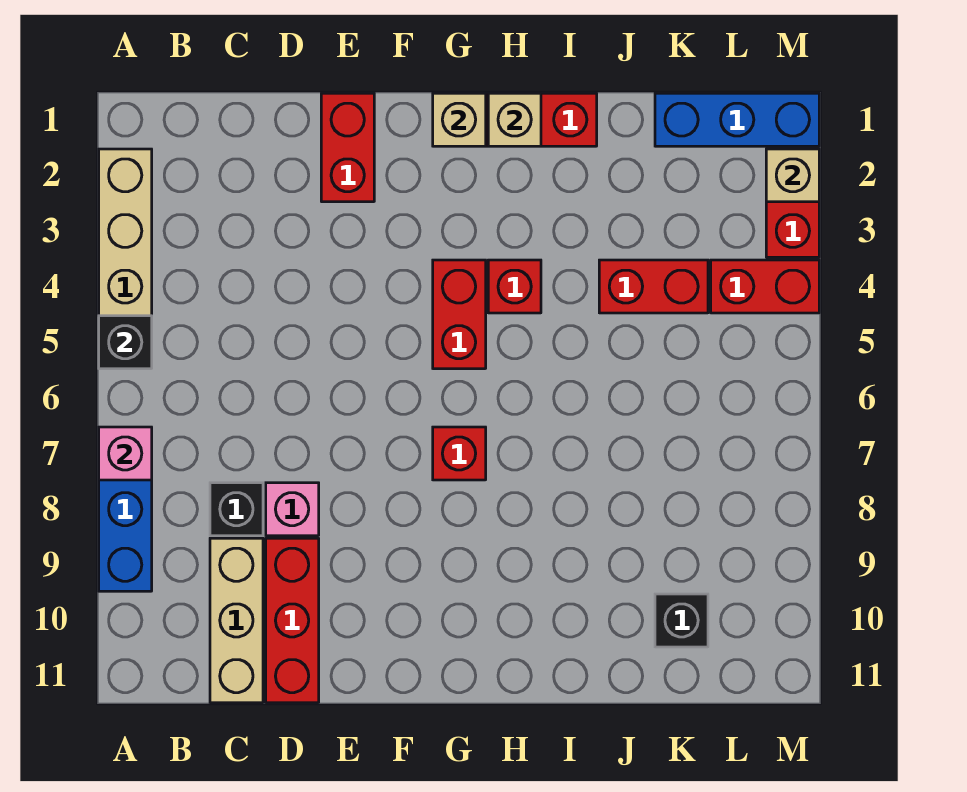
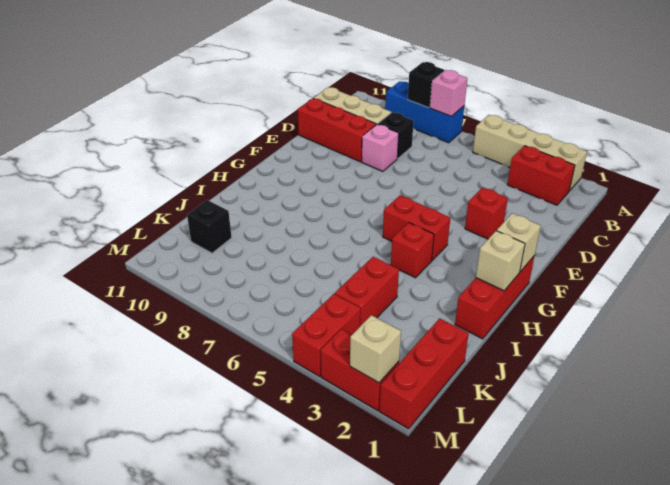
black 1x1 brick [99,316,152,369] -> black 1x1 brick moved to [408,62,444,108]
red 1x2 brick [321,93,374,202] -> red 1x2 brick moved to [507,146,575,205]
red 1x1 brick [433,427,486,480] -> red 1x1 brick moved to [465,187,508,239]
blue 1x3 brick [655,93,819,146] -> red 1x3 brick [379,318,469,429]

